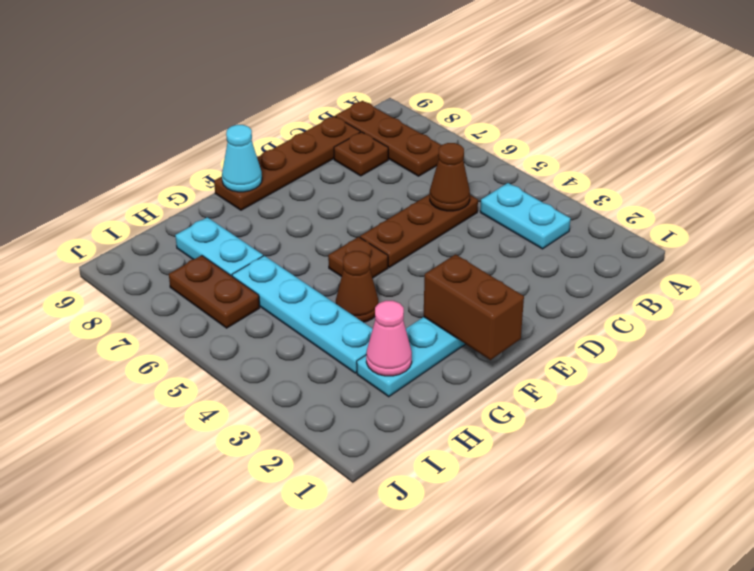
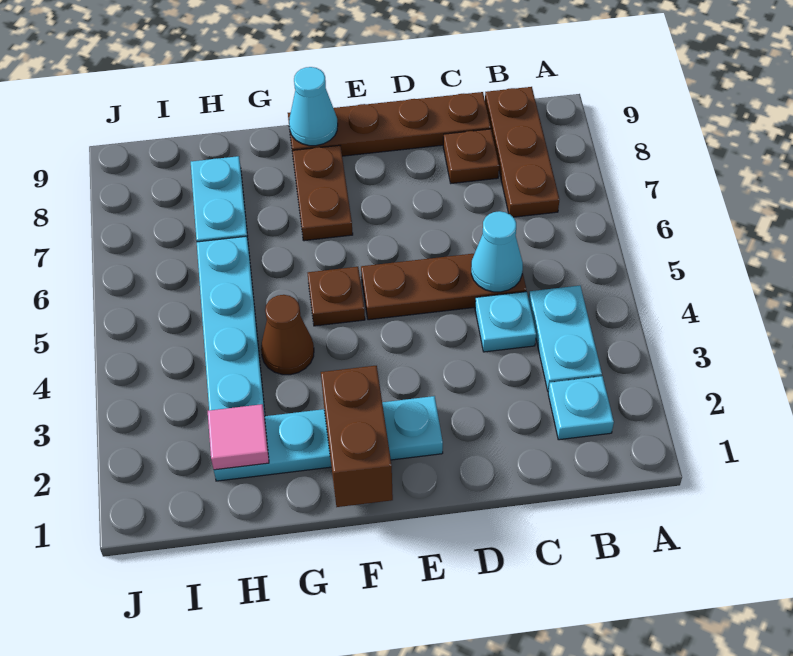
none -> cyan 1x1 plate [548,376,614,440]
none -> cyan 1x1 plate [475,292,536,352]
brown 1x1 cone [430,143,470,211] -> cyan 1x1 cone [471,211,523,292]
pink 1x1 cone [366,301,412,376] -> pink 1x1 tile [208,404,269,470]
brown 1x2 plate [169,255,260,328] -> brown 1x2 plate moved to [292,145,353,241]

